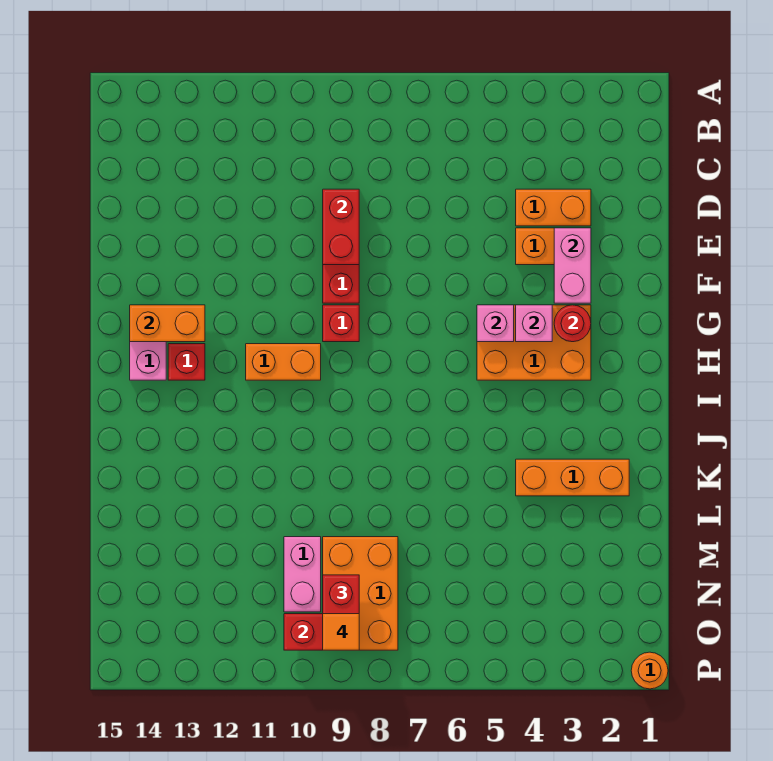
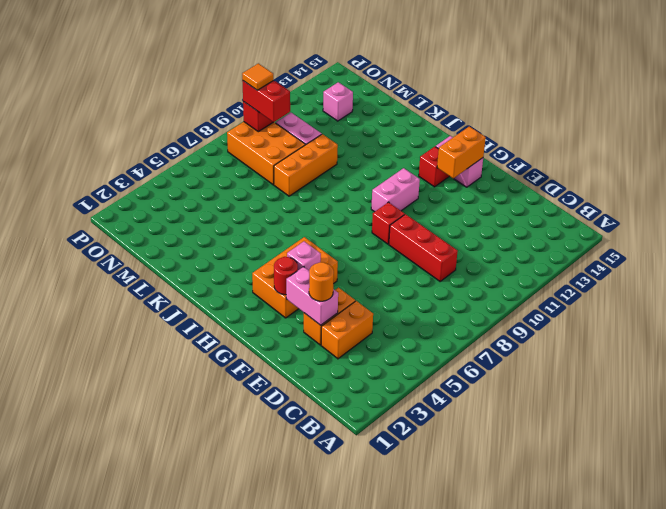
red 1x2 brick [323,189,359,265] -> none
pink 1x1 brick [477,305,514,342] -> pink 1x1 brick moved to [323,82,353,121]
orange 1x2 brick [246,344,321,380] -> pink 1x2 brick [371,168,420,212]
orange 1x3 brick [516,459,629,496] -> orange 1x3 brick moved to [274,134,338,196]
orange 1x1 round brick [631,652,668,689] -> orange 1x1 round brick moved to [309,262,334,301]

